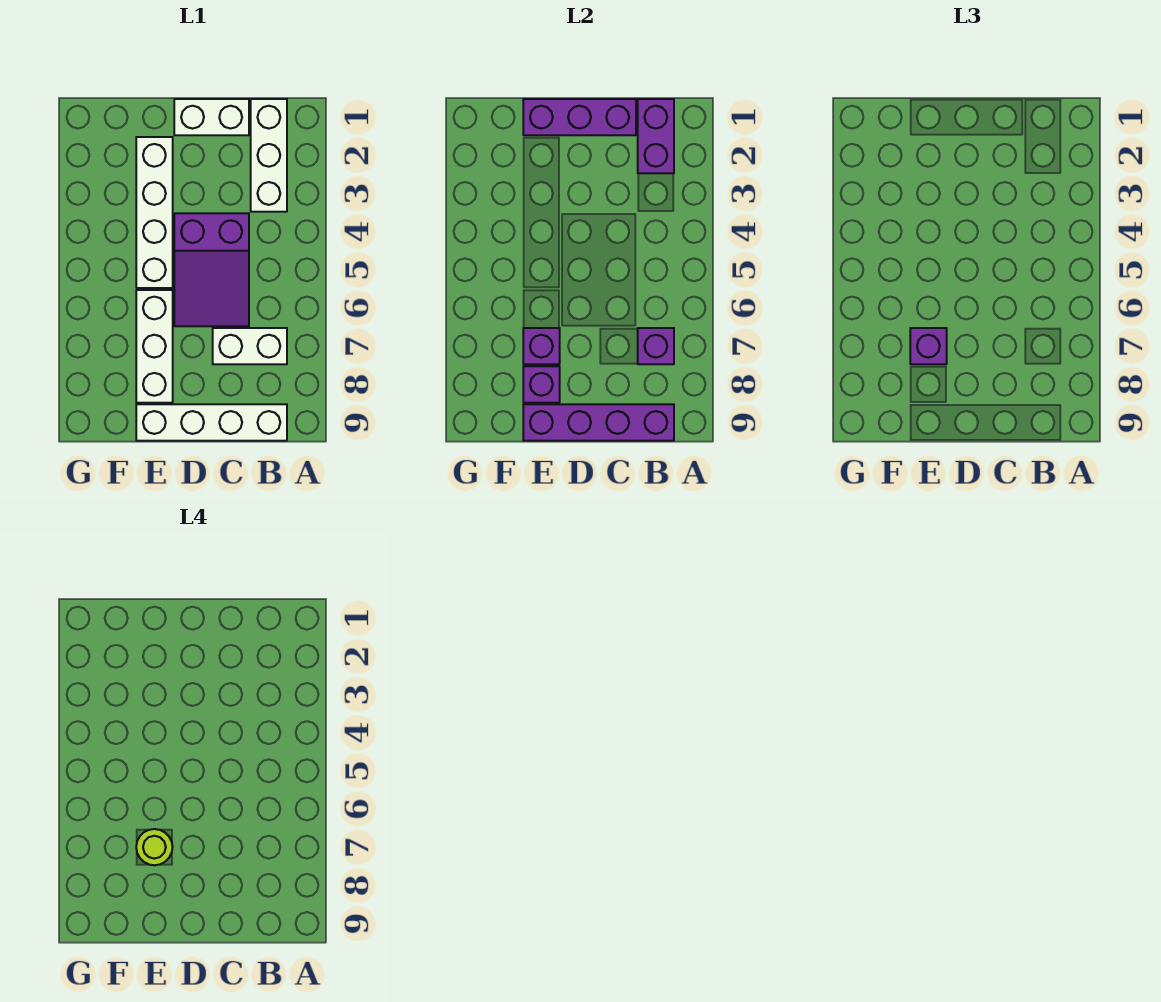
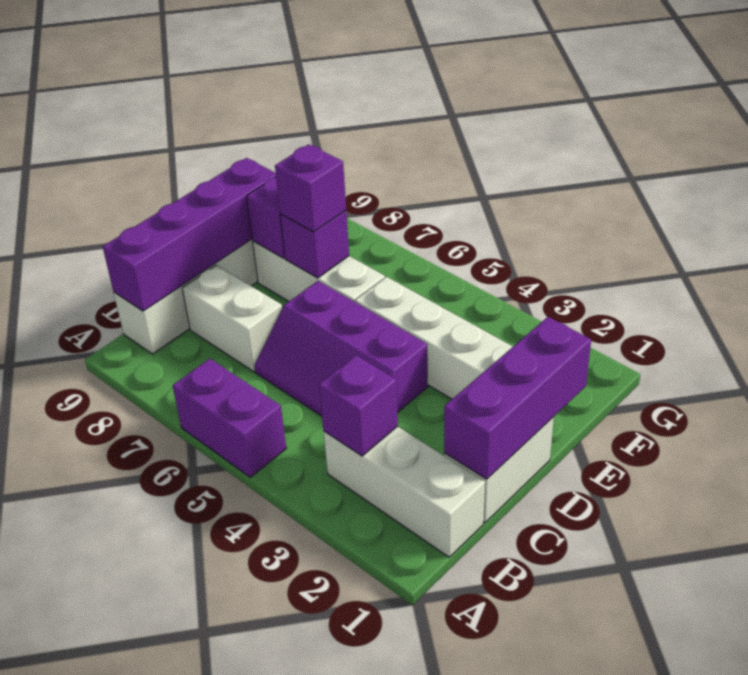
purple 1x2 brick [638,99,674,173] -> purple 1x2 brick moved to [173,359,286,477]
white 1x2 brick [213,328,287,364] -> white 1x2 brick turned to [182,265,282,372]
purple 1x1 brick [638,328,674,364] -> purple 1x1 brick moved to [319,355,398,456]
purple 2x3 slope [174,213,249,326] -> purple 2x3 slope turned to [254,281,428,416]
lime 1x1 round brick [136,829,173,865] -> none

